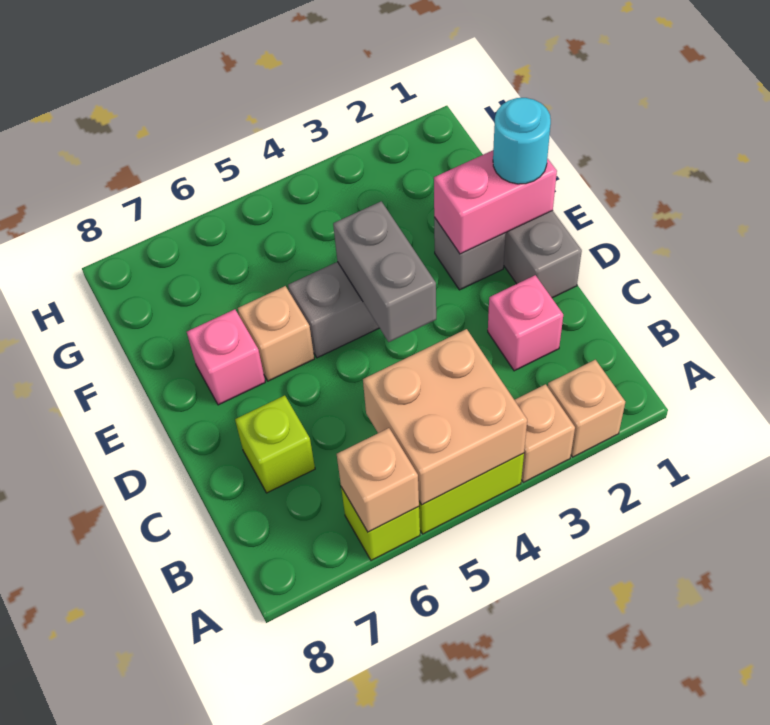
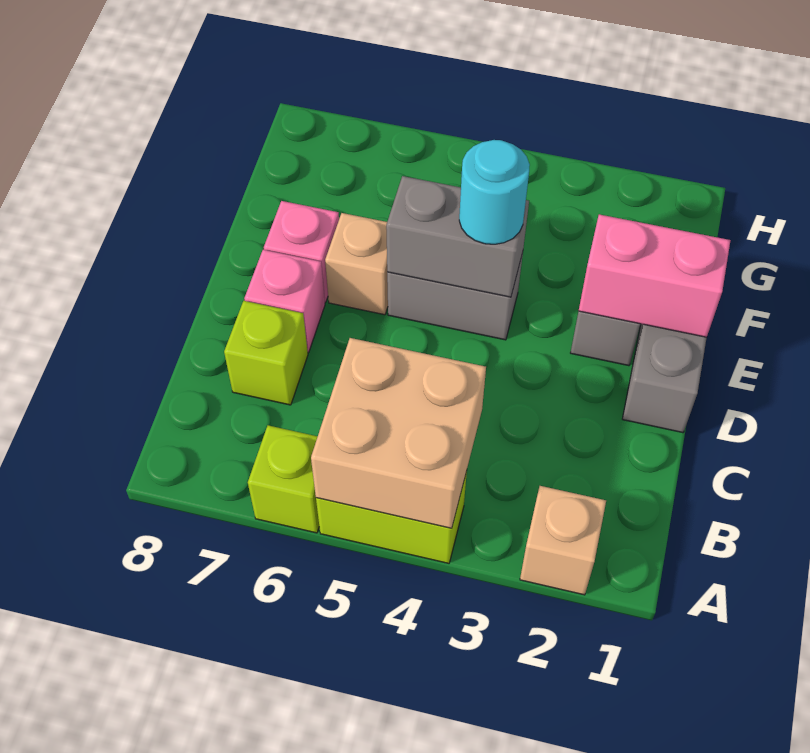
tan 1x1 brick [515,384,575,482] -> none
tan 1x1 brick [337,428,419,532] -> none
pink 1x1 brick [488,275,563,371] -> pink 1x1 brick moved to [244,250,325,352]
grey 1x2 brick [333,201,436,342] -> grey 1x2 brick turned to [386,176,529,297]
cyan 1x1 round brick [493,98,551,184] -> cyan 1x1 round brick moved to [459,140,530,244]

